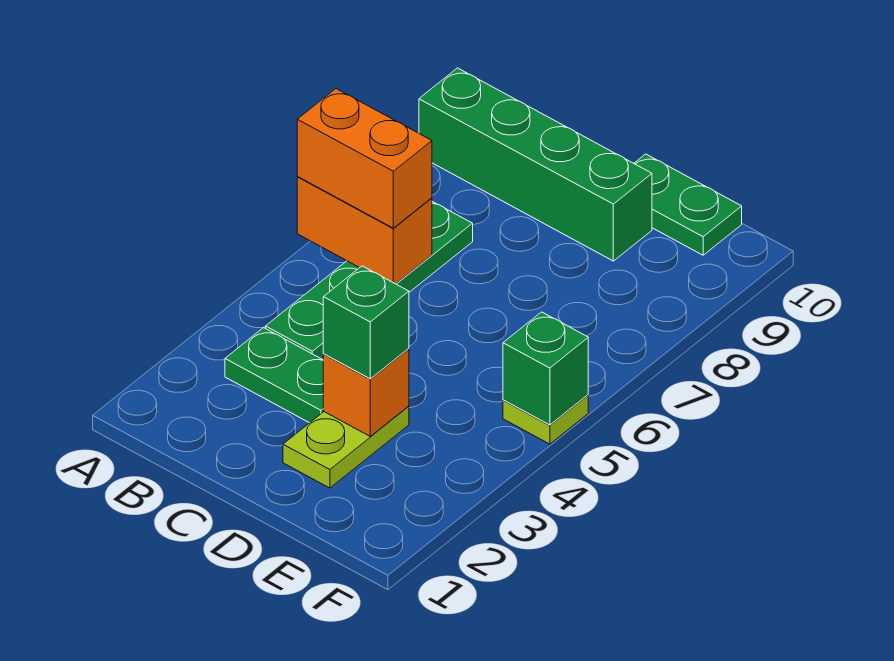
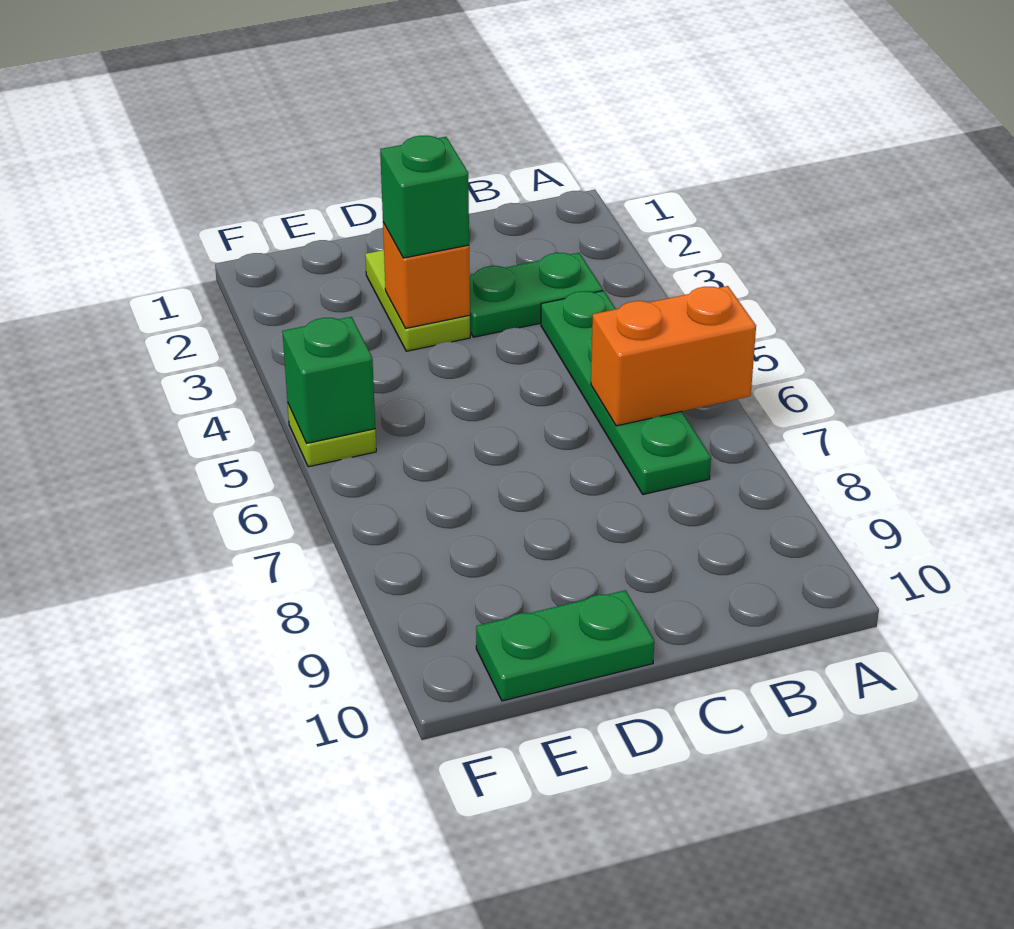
orange 1x2 brick [297,89,432,228] -> none
green 1x4 brick [419,68,652,261] -> none

